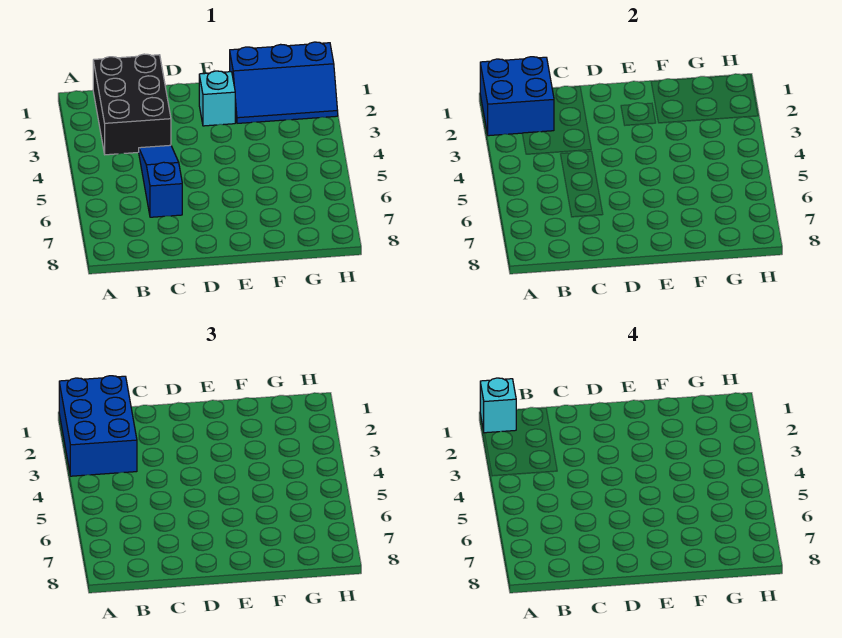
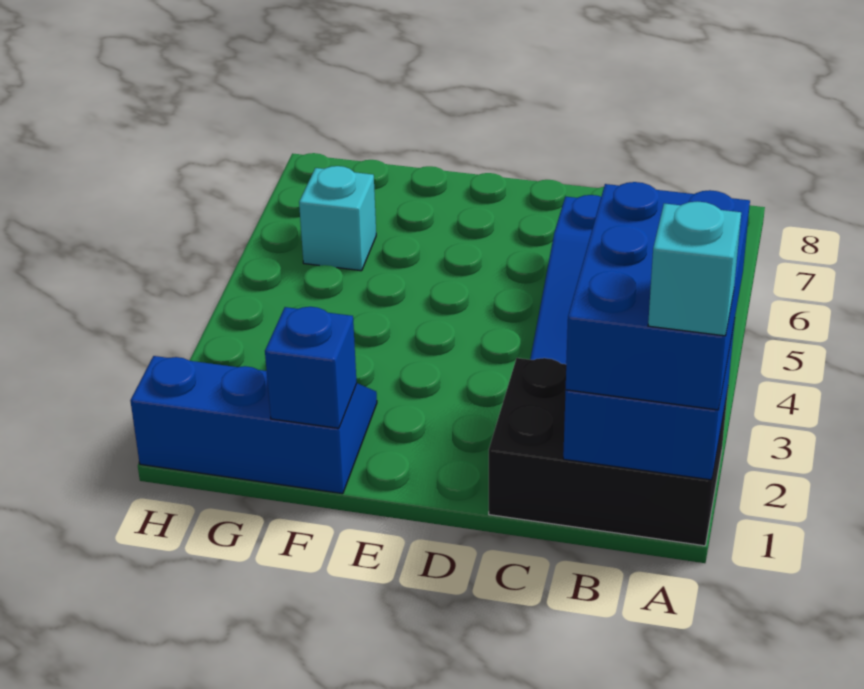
black 2x3 brick [93,54,171,155] -> black 2x3 brick turned to [489,358,728,546]
cyan 1x1 brick [199,71,235,126] -> cyan 1x1 brick moved to [299,166,376,271]
none -> blue 1x1 brick [265,307,357,428]

